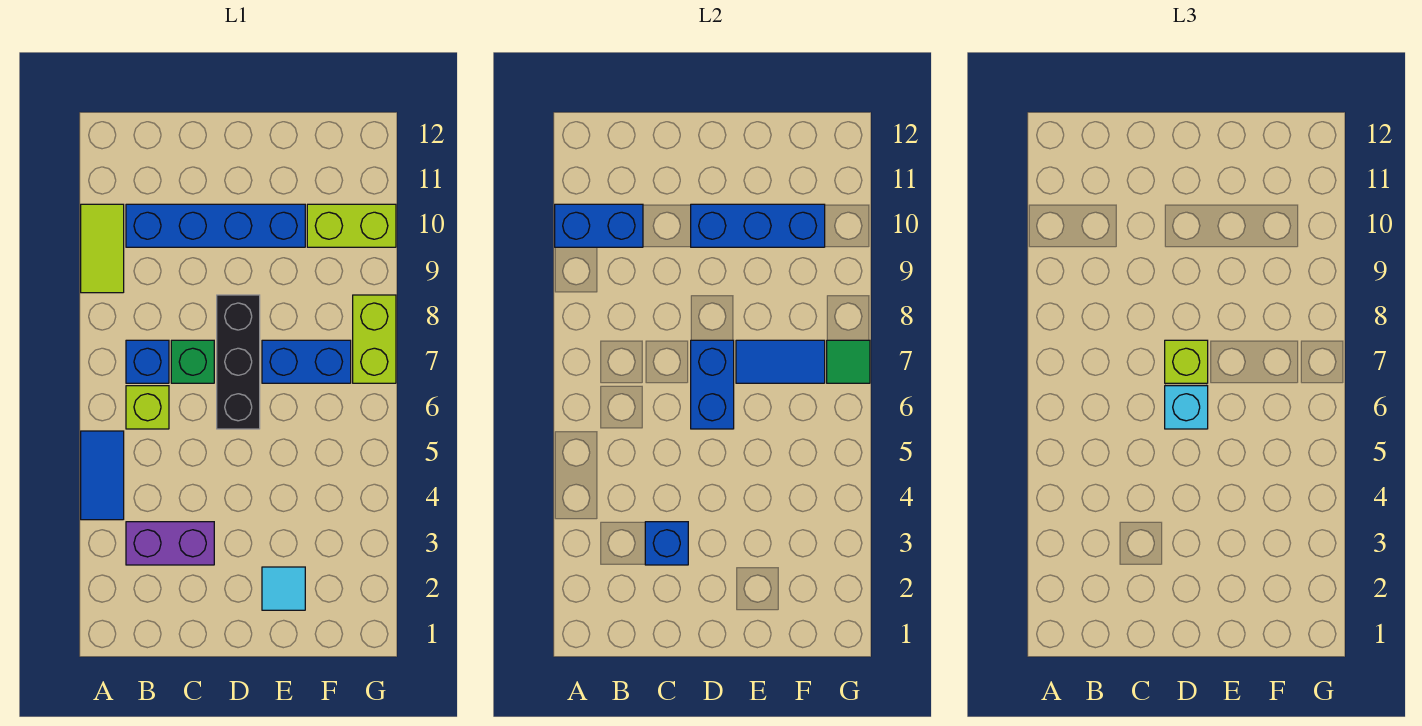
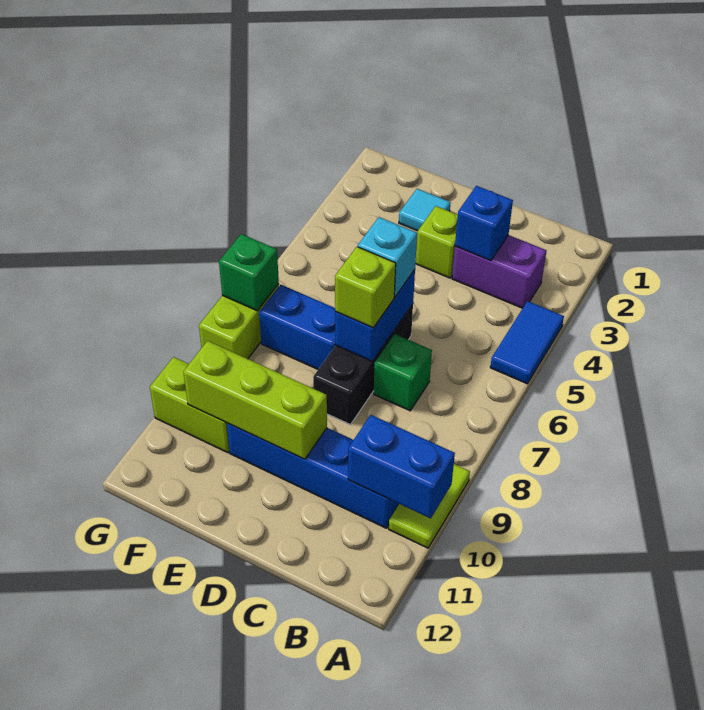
lime 1x1 brick [126,386,169,429] -> lime 1x1 brick moved to [416,206,458,278]
blue 1x1 brick [126,340,169,383] -> none
blue 1x3 brick [691,204,825,247] -> lime 1x3 brick [183,341,327,459]
blue 1x2 tile [736,340,825,383] -> none
green 1x1 tile [827,340,870,383] -> green 1x1 brick [219,234,279,311]

